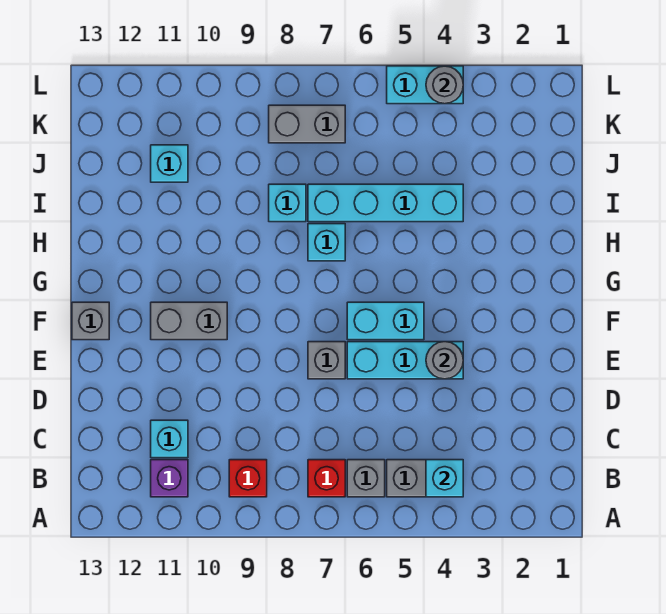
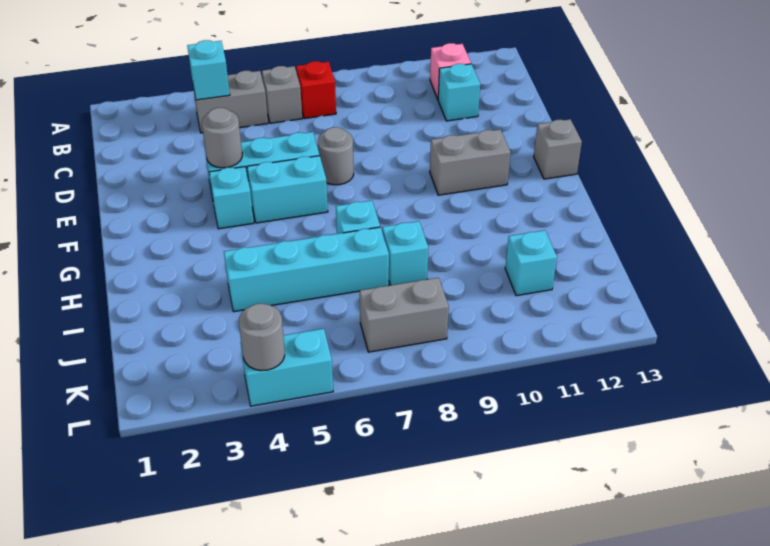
red 1x1 brick [229,460,267,497] -> none
purple 1x1 brick [151,460,188,497] -> pink 1x1 brick [430,43,471,99]
grey 1x1 brick [308,342,345,379] -> grey 1x1 round brick [318,127,354,185]
none -> cyan 1x1 brick [209,167,254,229]

